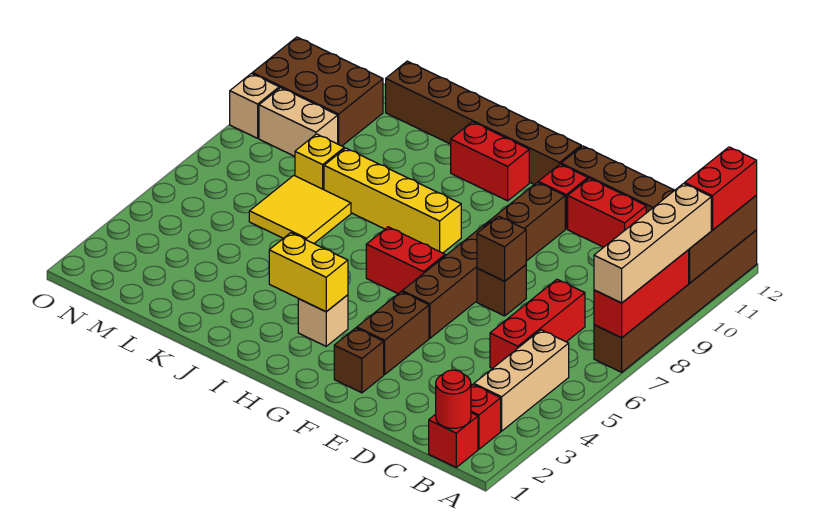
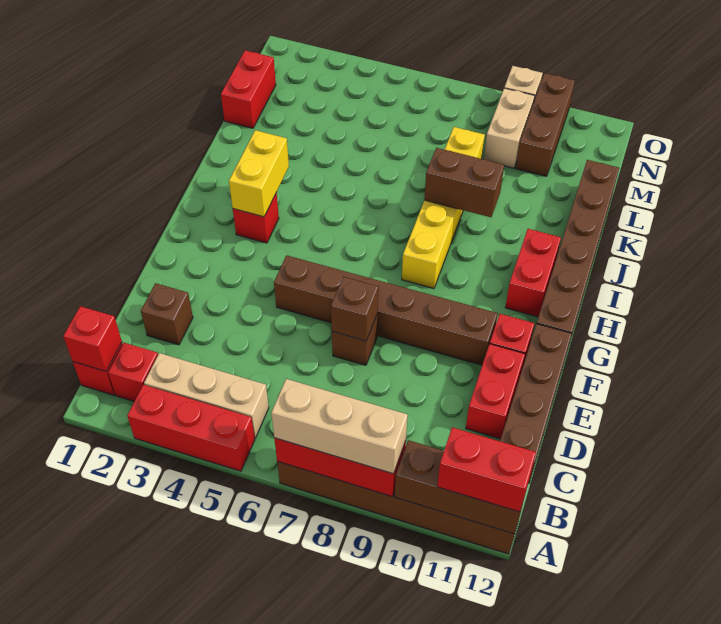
tan 1x4 brick [594,183,711,303] -> tan 1x3 brick [271,379,408,474]
red 1x1 round brick [436,370,471,428] -> red 1x1 brick [63,306,122,371]
red 1x3 brick [490,279,585,369] -> red 1x3 brick moved to [127,385,255,471]
brown 1x1 brick [334,328,384,393] -> brown 1x1 brick moved to [141,283,193,345]
brown 1x2 brick [357,292,429,375] -> brown 1x2 brick moved to [424,148,504,217]
red 1x2 brick [366,227,445,294] -> red 1x2 brick moved to [221,50,276,128]
tan 1x1 brick [298,295,348,346] -> red 1x1 brick [233,193,279,243]
yellow 2x2 tile [249,176,351,243] -> none
brown 2x3 brick [252,37,383,146] -> brown 1x3 brick [516,73,575,176]

